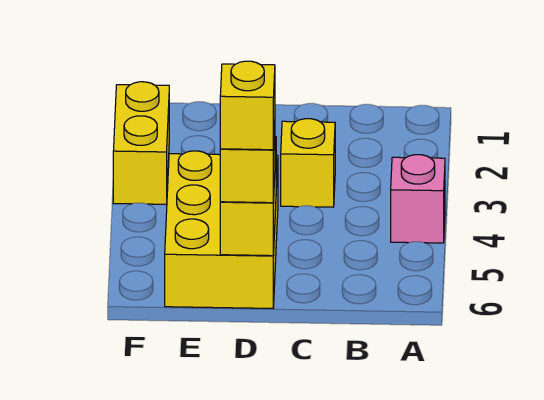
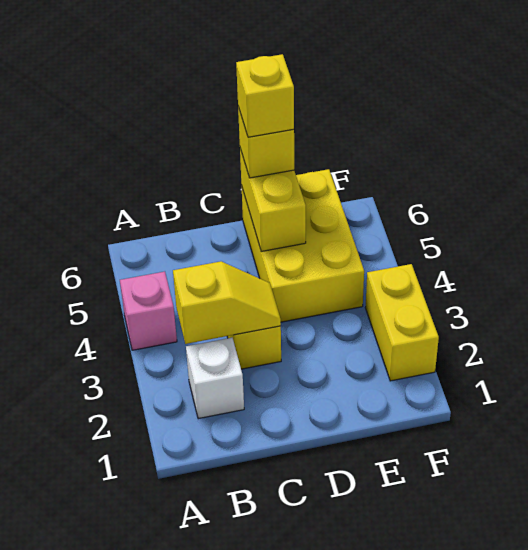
none -> white 1x1 brick [186,338,244,419]
none -> yellow 1x2 slope [173,261,281,344]

